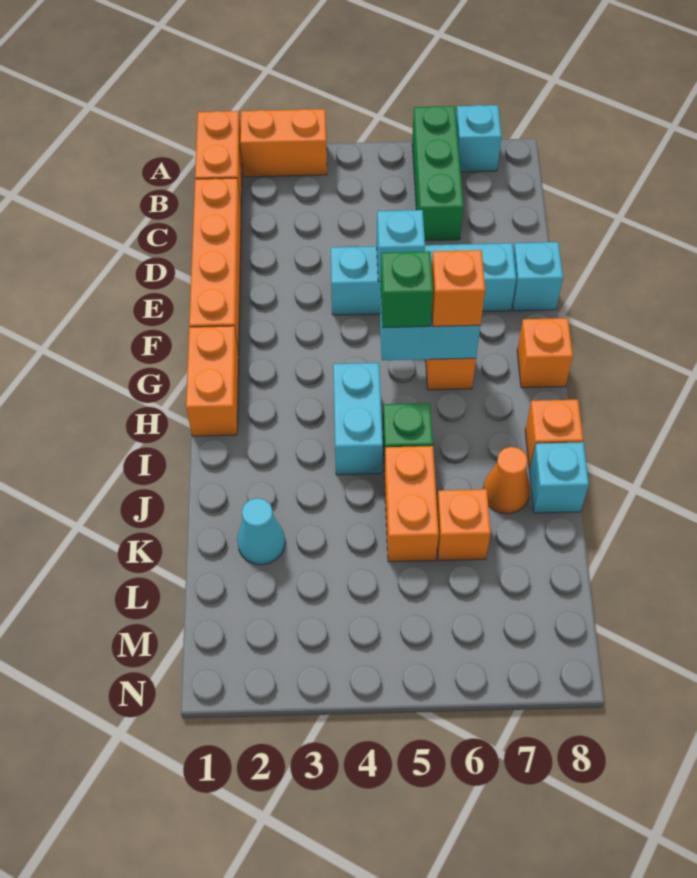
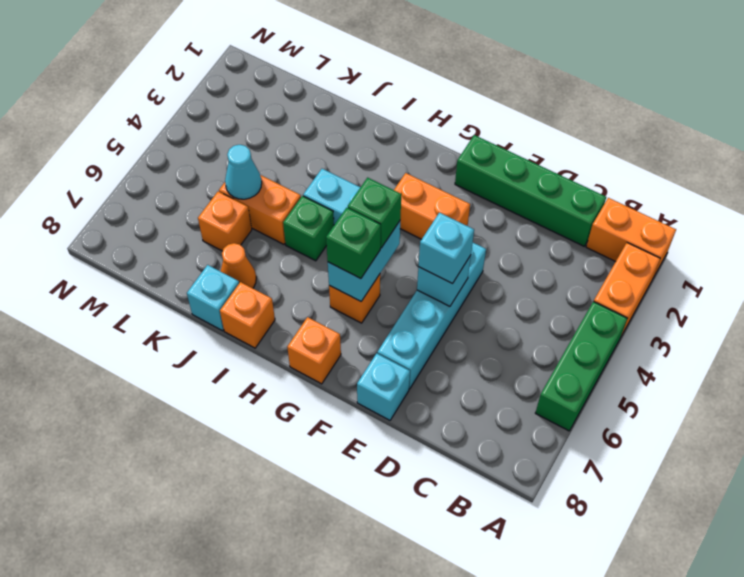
green 1x3 brick [412,106,463,241] -> green 1x3 brick turned to [536,301,628,431]
cyan 1x1 brick [456,105,501,172] -> cyan 1x1 brick moved to [418,213,474,284]
orange 1x4 brick [189,178,241,354] -> green 1x4 brick [455,135,606,246]
orange 1x2 brick [186,326,239,436] -> orange 1x2 brick moved to [394,173,470,239]
orange 1x1 brick [432,250,485,326] -> green 1x1 brick [326,208,381,279]
cyan 1x1 cone [237,498,285,565] -> cyan 1x1 cone moved to [225,145,262,199]

